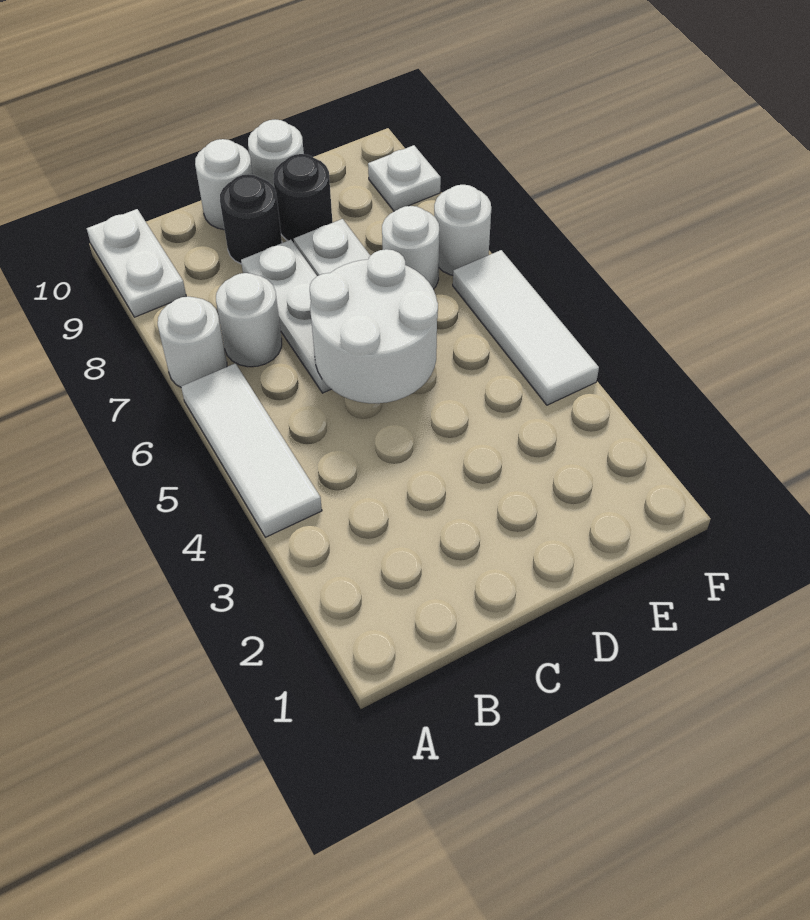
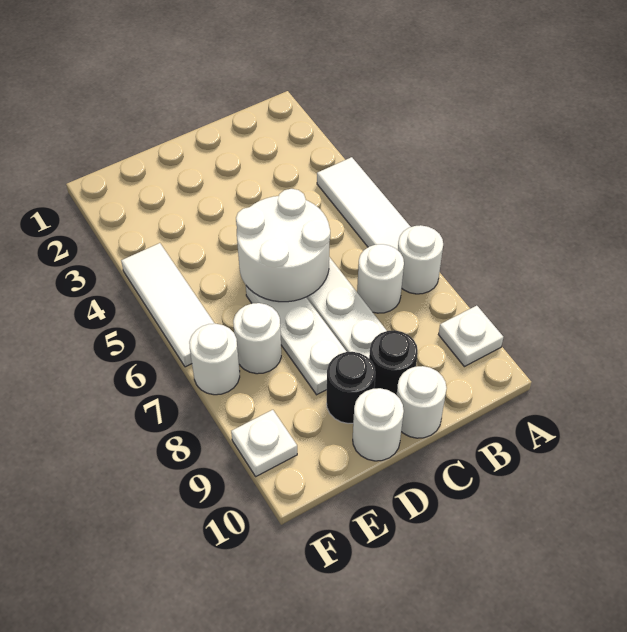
white 1x2 plate [87,209,186,317] -> white 1x1 plate [439,306,503,367]

